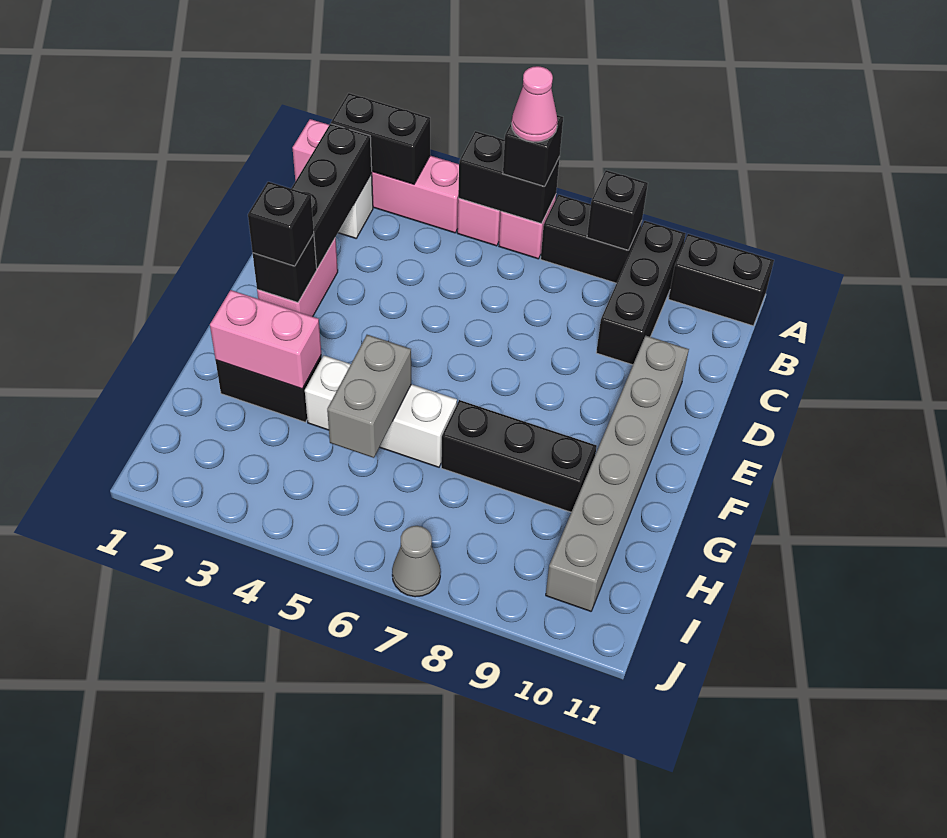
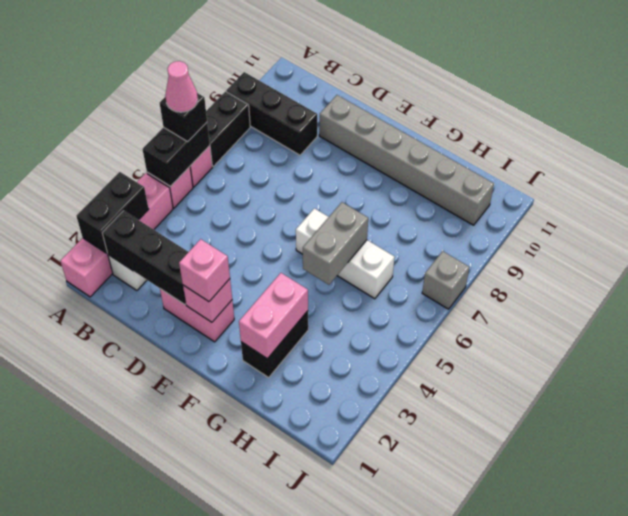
black 1x1 brick [587,170,648,250] -> none
black 1x2 brick [669,234,774,326] -> none
black 1x1 brick [253,234,317,303] -> pink 1x1 brick [183,279,232,322]
black 1x1 brick [248,182,314,266] -> pink 1x1 brick [179,239,230,302]
white 1x3 brick [305,355,457,467] -> white 1x3 brick turned to [296,208,395,299]
grey 1x2 brick [327,335,411,458] -> grey 1x2 brick turned to [303,202,368,285]
black 1x3 brick [441,400,597,512] -> none
grey 1x1 cone [392,526,440,597] -> grey 1x1 brick [422,251,469,309]

